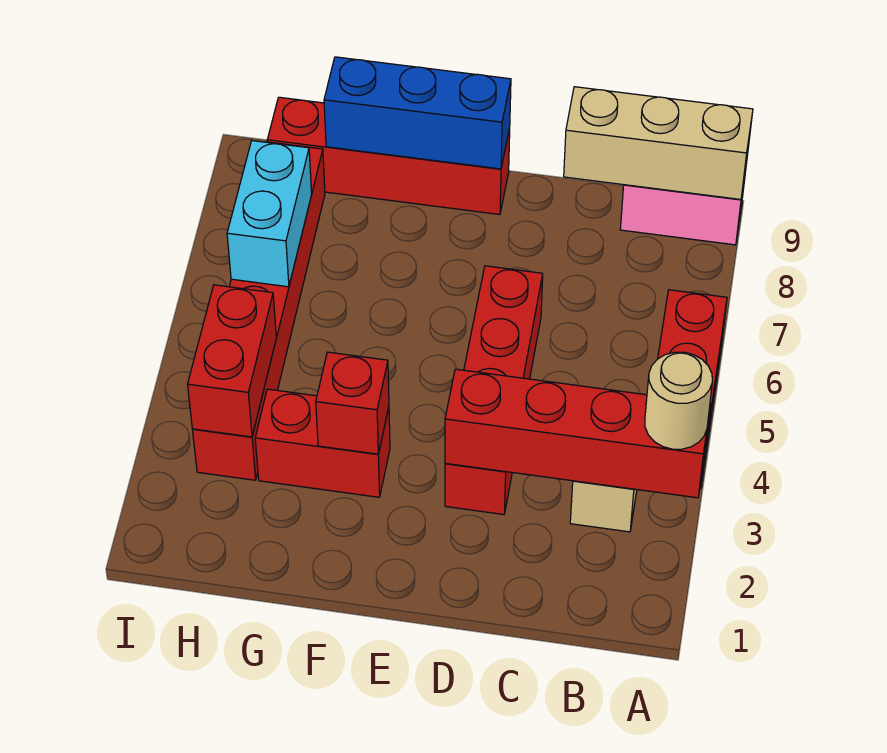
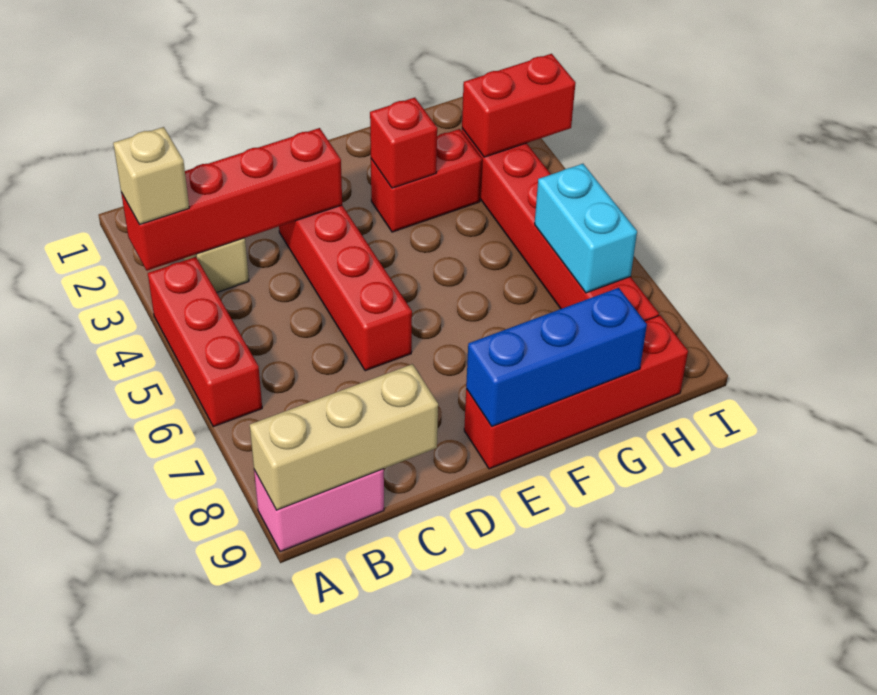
tan 1x1 round brick [645,352,712,449] -> tan 1x1 brick [113,127,189,225]
red 1x2 brick [188,285,276,437] -> red 1x2 brick turned to [462,54,575,157]

